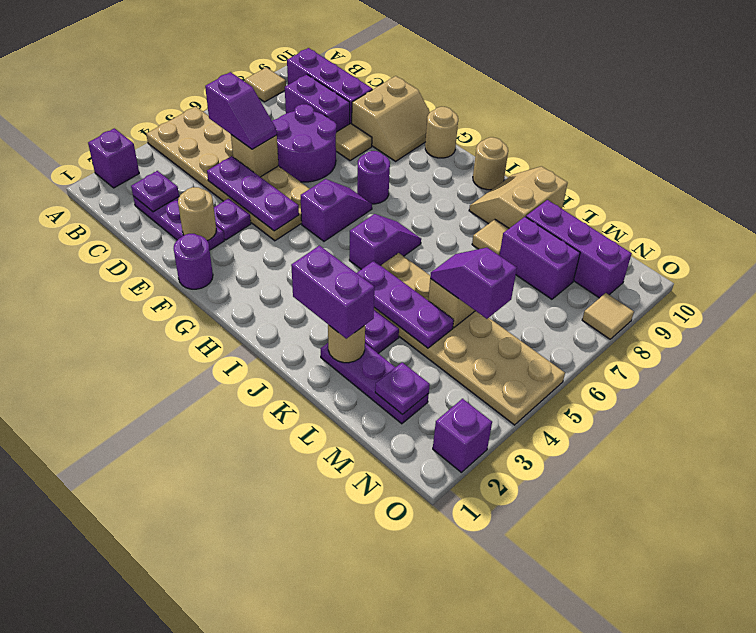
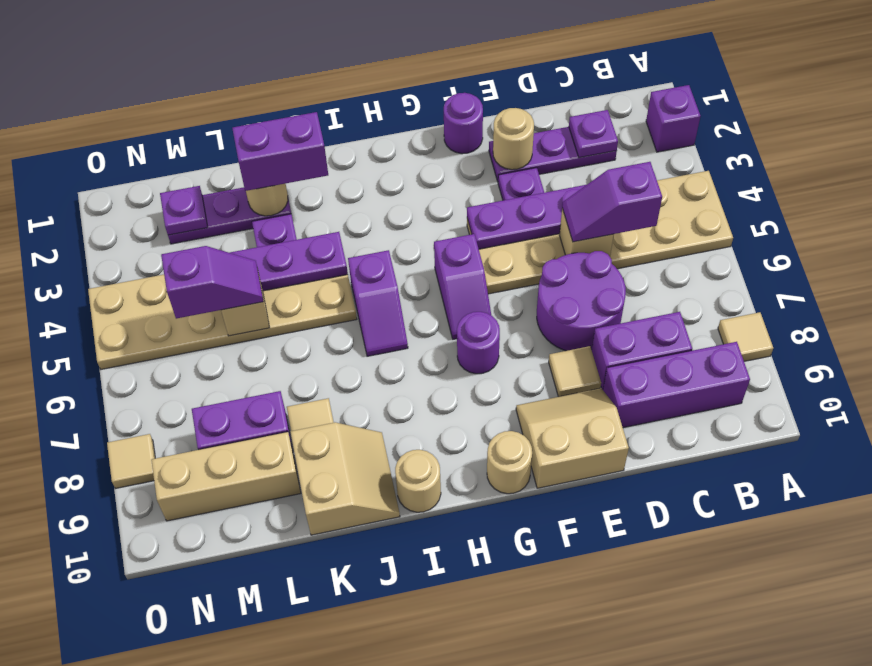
tan 2x2 slope [352,76,430,161] -> tan 2x2 slope turned to [516,388,629,488]
purple 1x3 brick [526,200,632,298] -> tan 1x3 brick [151,432,301,521]
purple 1x1 brick [433,399,492,472] -> none

